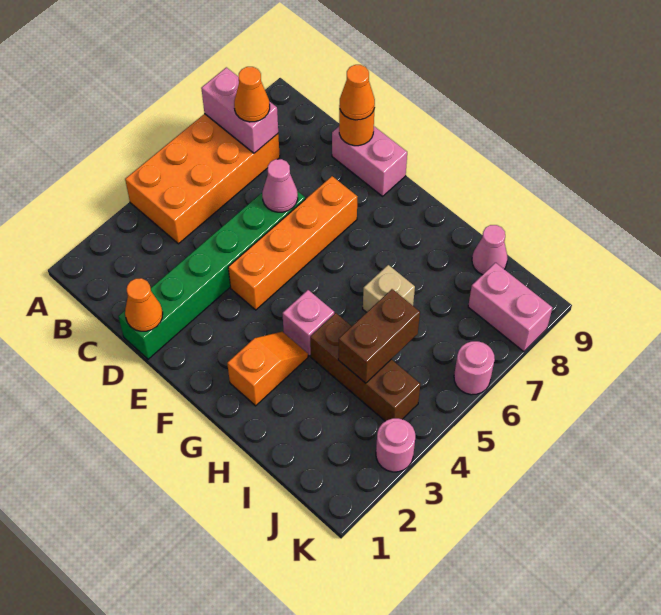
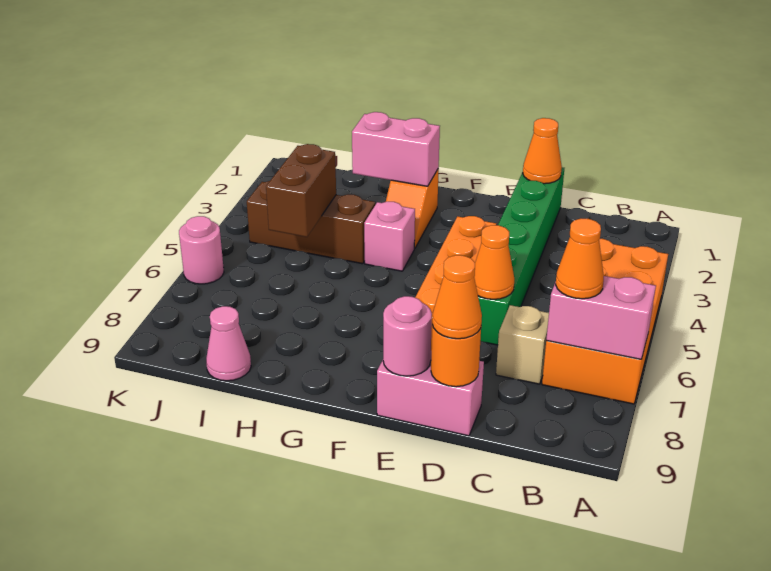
pink 1x1 cone [262,159,298,212] -> orange 1x1 cone [474,225,514,299]
tan 1x1 brick [363,265,415,312] -> tan 1x1 brick moved to [496,305,549,384]
pink 1x2 brick [468,263,552,352] -> pink 1x2 brick moved to [352,112,440,186]
pink 1x1 round brick [376,418,415,472] -> pink 1x1 round brick moved to [383,296,432,376]

